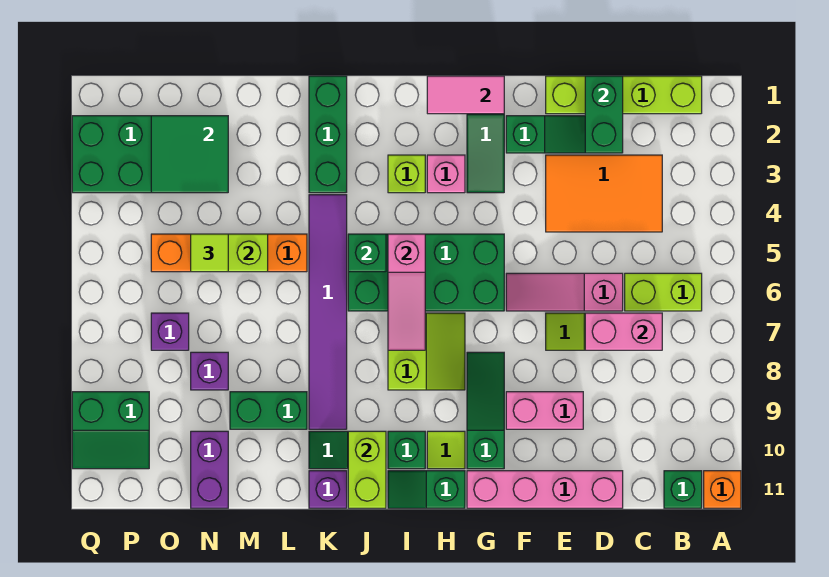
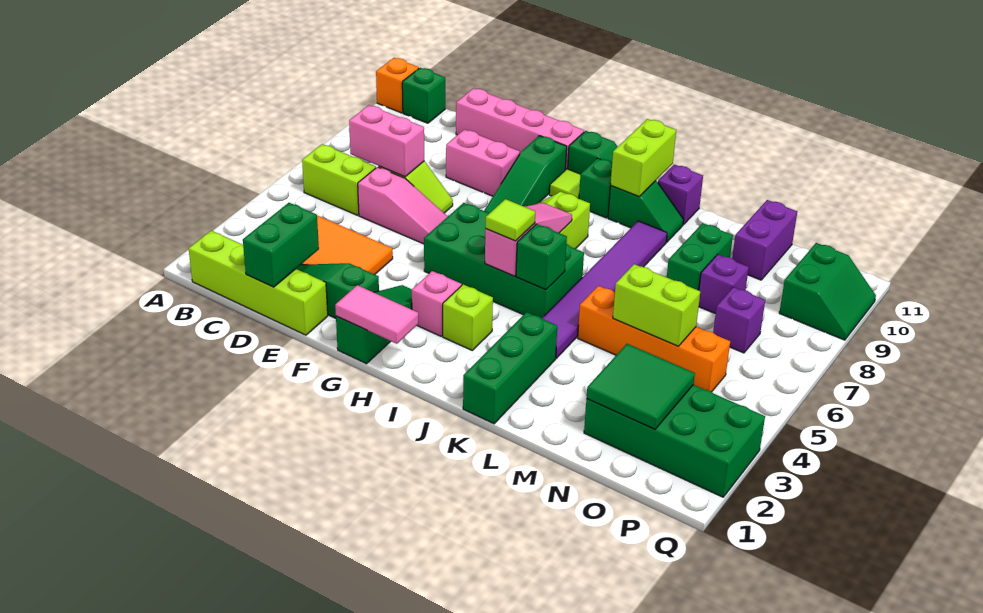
green 1x2 brick [230,392,307,429] -> green 1x2 brick turned to [667,223,733,290]
lime 1x1 tile [191,234,228,272] -> lime 1x1 tile moved to [486,199,535,241]
green 2x2 slope [72,392,149,469] -> green 2x2 slope turned to [779,243,876,340]

